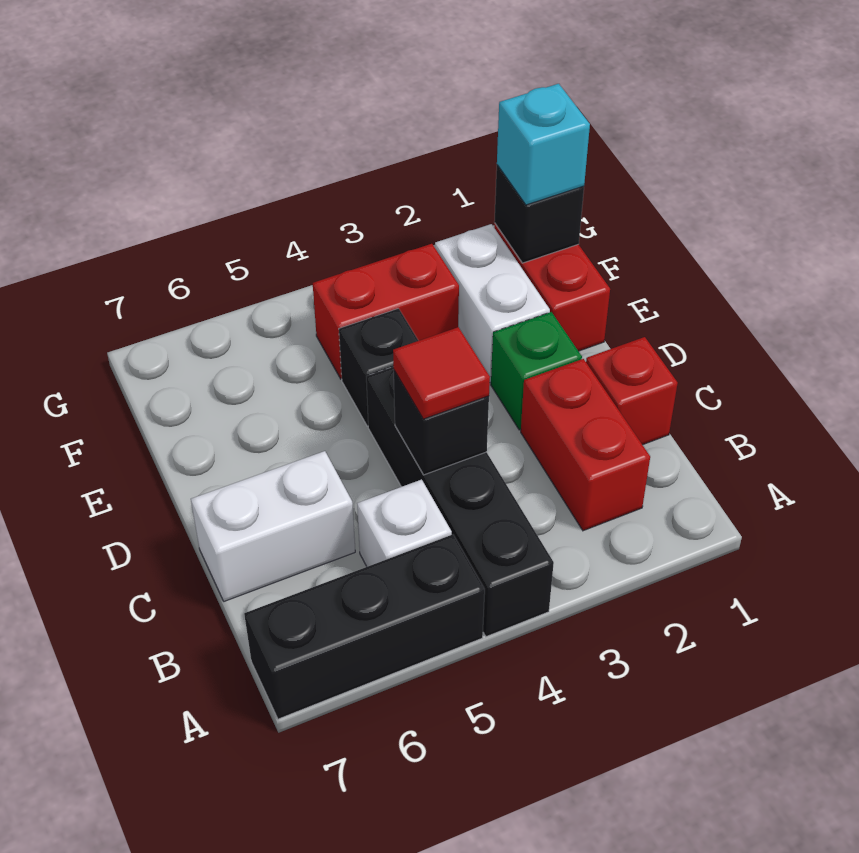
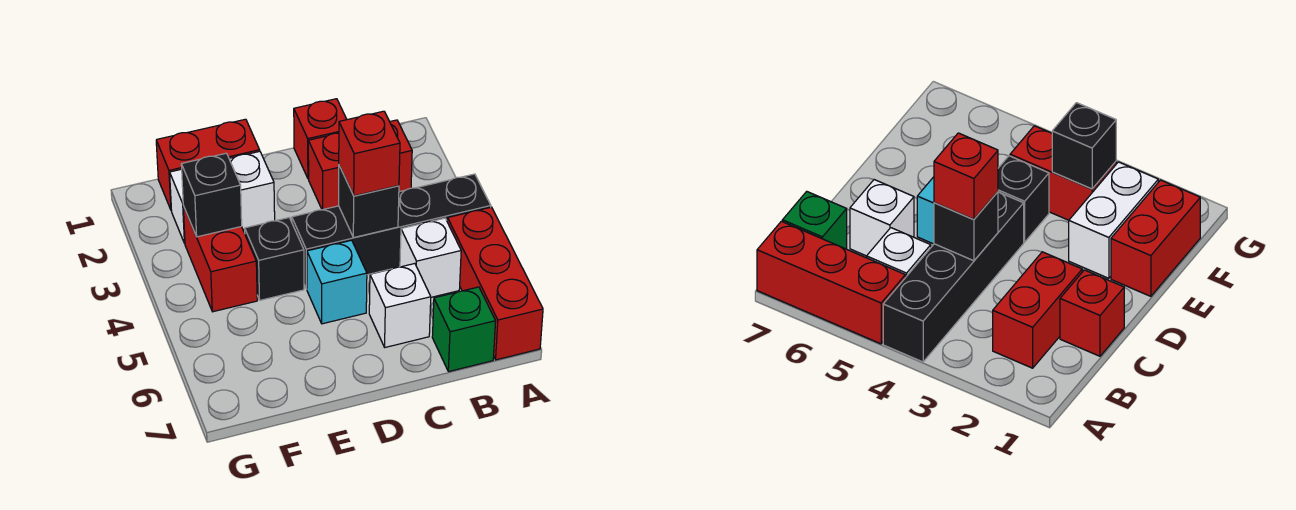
black 1x3 brick [244,535,485,719] -> red 1x3 brick [447,207,543,360]
red 1x1 tile [393,327,490,419] -> red 1x1 brick [339,111,400,196]
white 1x2 brick [191,451,355,601] -> white 1x1 brick [369,264,431,347]
green 1x1 brick [491,312,582,430] -> green 1x1 brick moved to [432,287,496,372]
black 1x1 brick [494,165,584,263] -> black 1x1 brick moved to [181,153,242,237]
cyan 1x1 brick [497,84,590,205] -> cyan 1x1 brick moved to [307,240,367,324]

